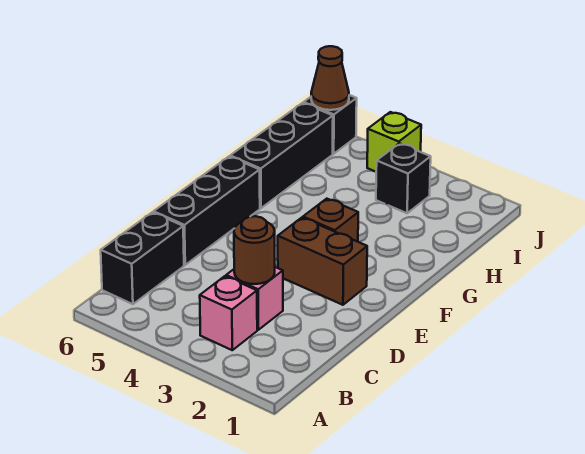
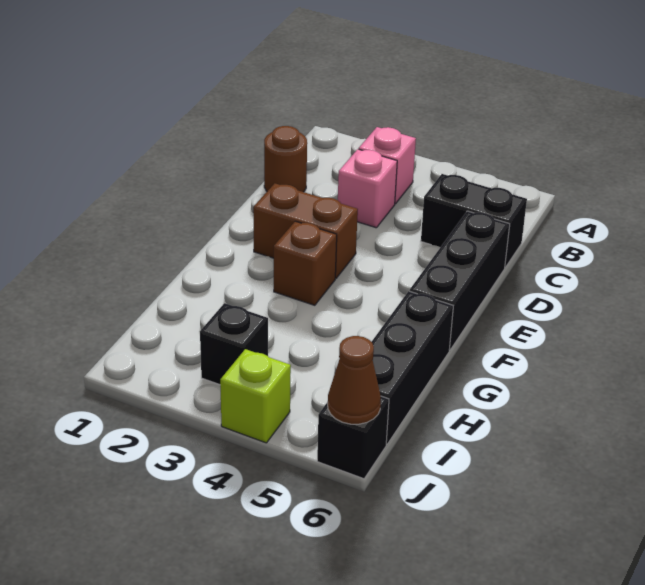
black 1x2 brick [101,212,184,304] -> black 1x2 brick turned to [421,174,527,267]
brown 1x1 round brick [234,216,275,284] -> brown 1x1 round brick moved to [264,126,307,192]

